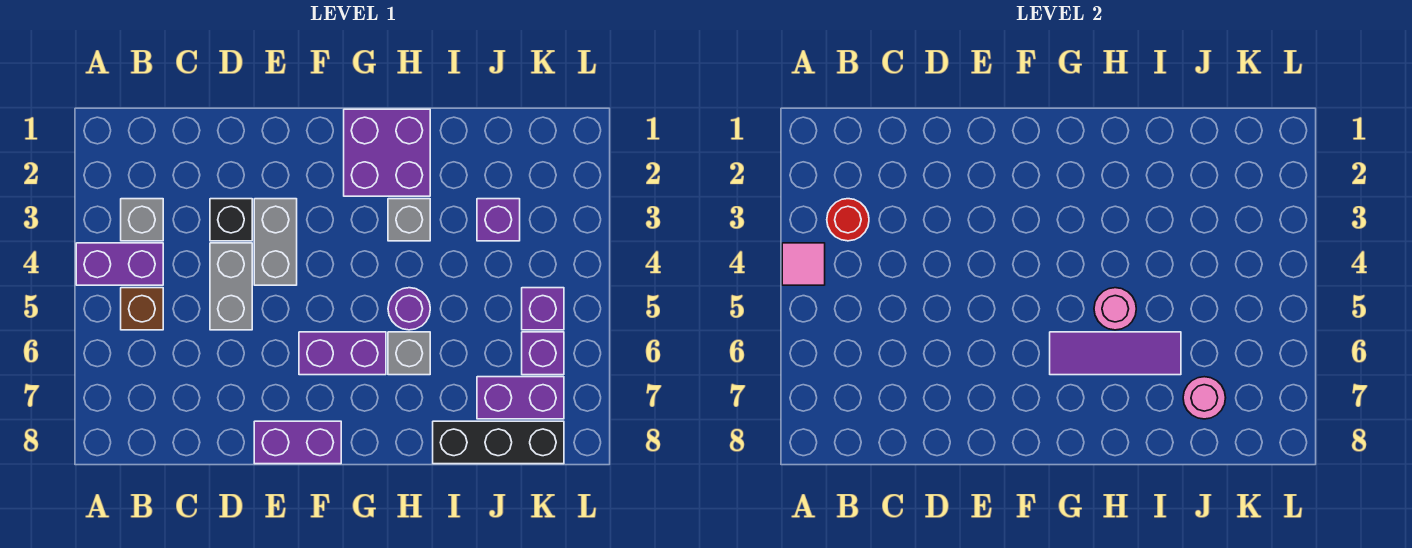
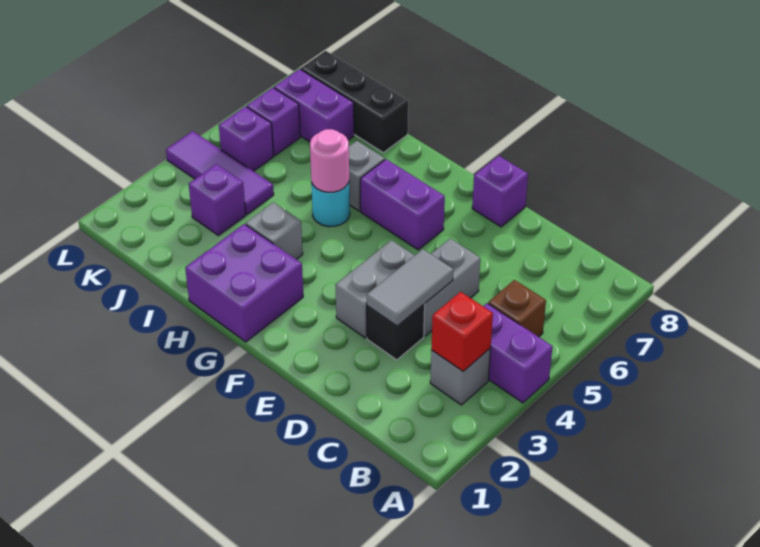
pink 1x1 tile [782,243,825,285] -> none
red 1x1 round brick [827,199,869,241] -> red 1x1 brick [431,292,493,371]
none -> grey 1x2 tile [367,249,453,326]
purple 1x2 brick [254,421,341,464] -> purple 1x1 brick [472,156,528,227]
purple 1x3 tile [1050,332,1181,375] -> purple 1x3 tile moved to [166,131,274,214]
purple 1x1 round brick [388,288,430,330] -> cyan 1x1 round brick [311,183,350,227]
pink 1x1 round brick [1183,377,1226,419] -> none

